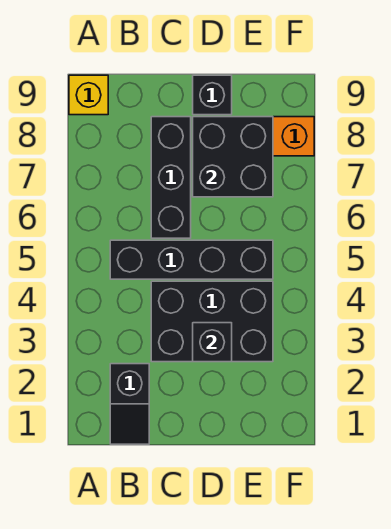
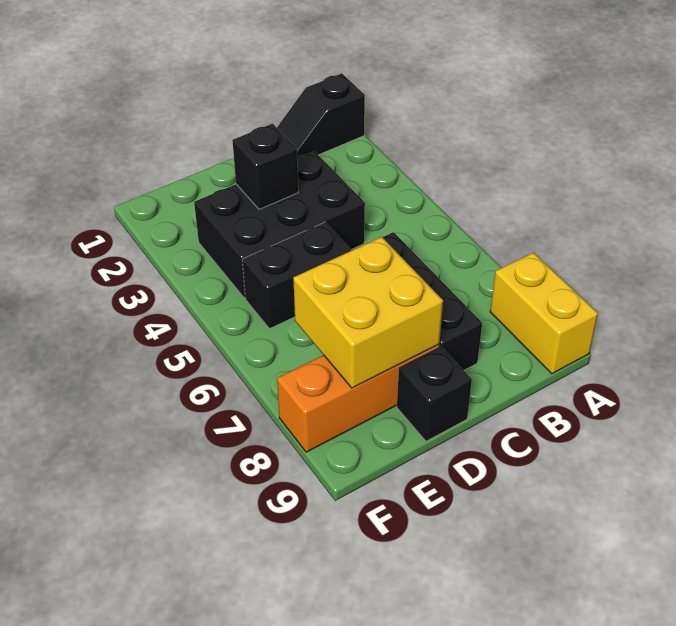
yellow 1x1 brick [69,75,108,115] -> yellow 1x2 brick [490,253,598,374]
black 1x2 slope [110,364,149,444] -> black 1x2 slope turned to [277,73,365,157]
black 1x4 brick [110,240,273,279] -> black 1x2 brick [242,222,351,329]
black 2x2 brick [193,117,273,197] -> yellow 2x2 brick [293,237,443,388]

